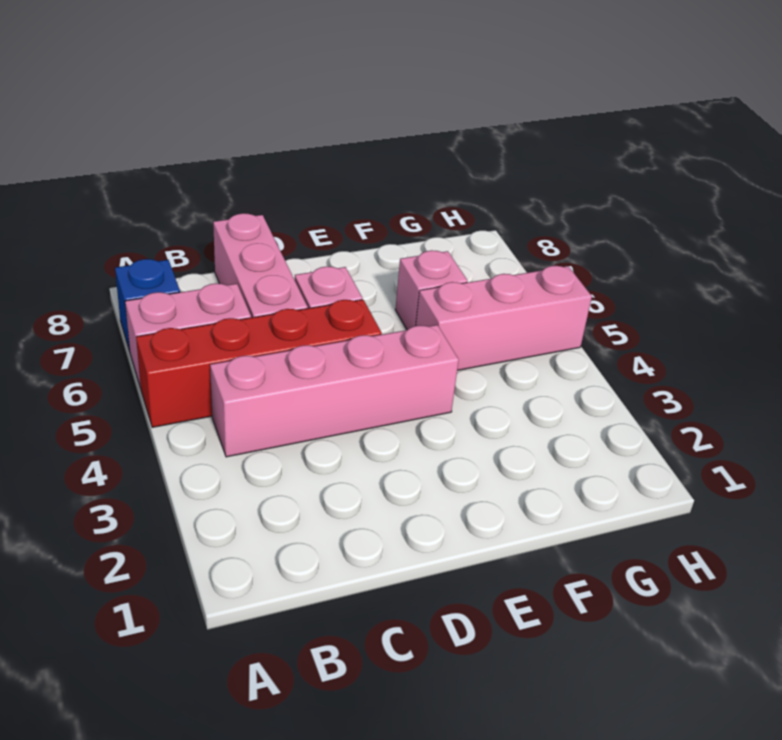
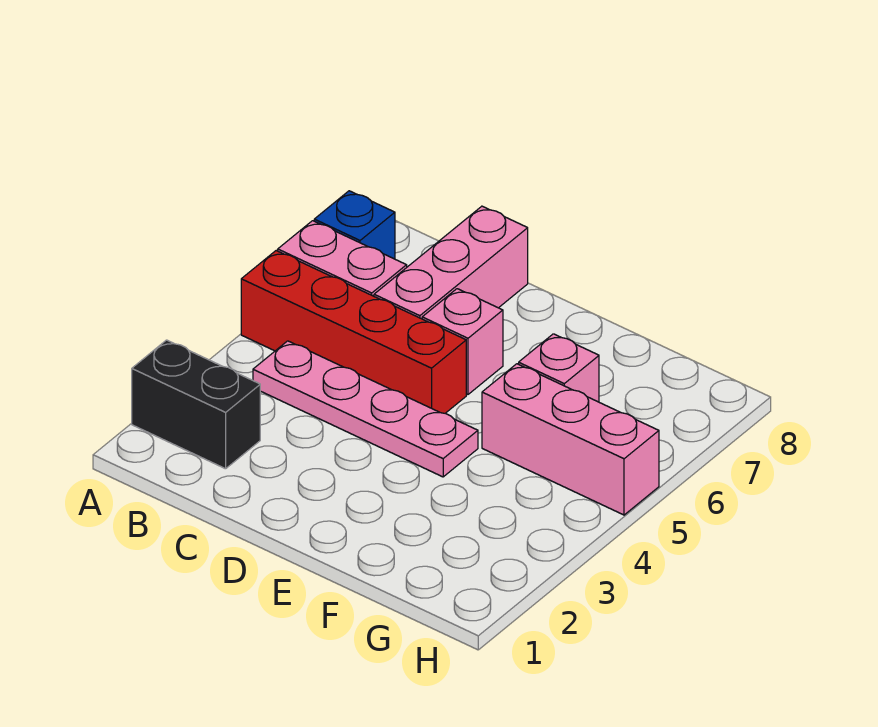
none -> black 1x2 brick [132,340,260,469]
pink 1x4 brick [210,325,459,457] -> pink 1x4 plate [253,341,478,477]

